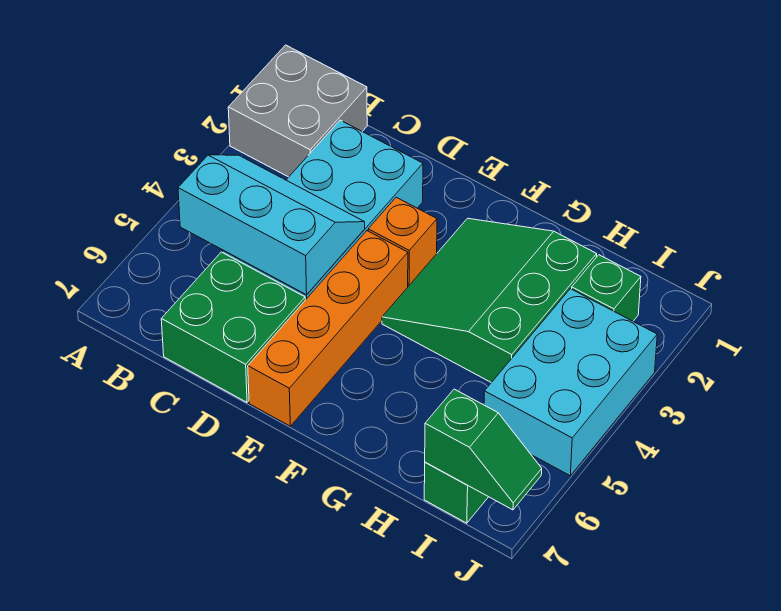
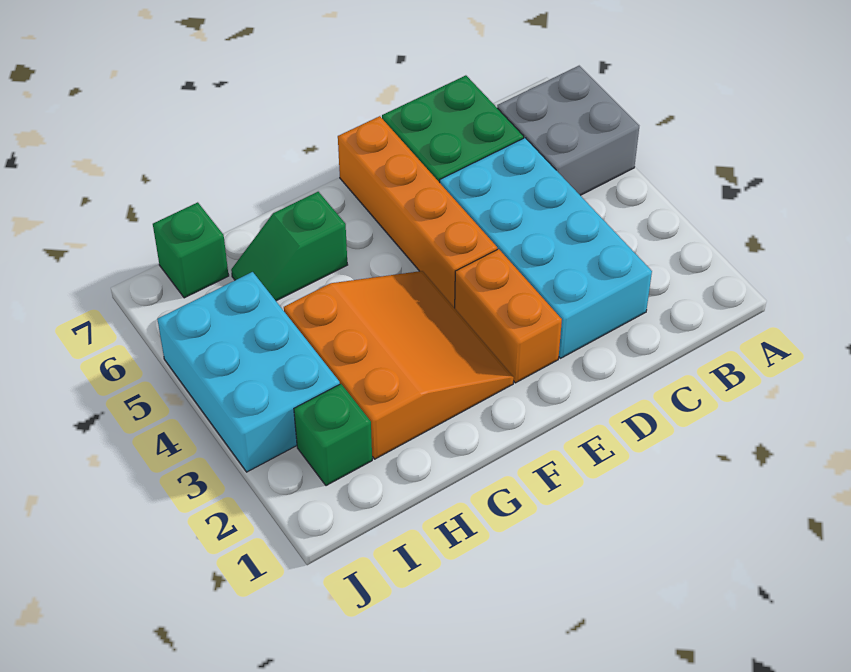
grey 2x2 brick [228,45,367,177] -> grey 2x2 brick moved to [497,66,639,195]
cyan 2x3 slope [178,155,365,295] -> none
orange 1x1 brick [368,197,437,286] -> orange 1x2 brick [455,249,562,383]
green 3x3 slope [382,218,597,383] -> orange 3x3 slope [284,271,514,459]
green 1x2 slope [425,389,542,510] -> green 1x2 slope moved to [231,192,348,301]

